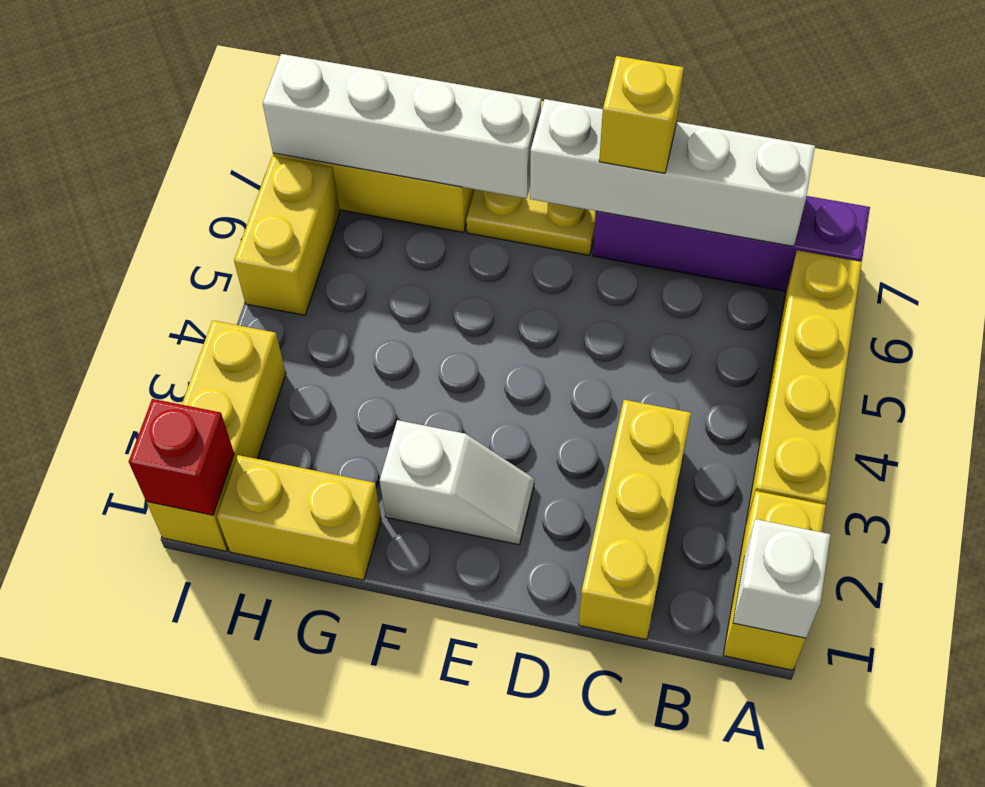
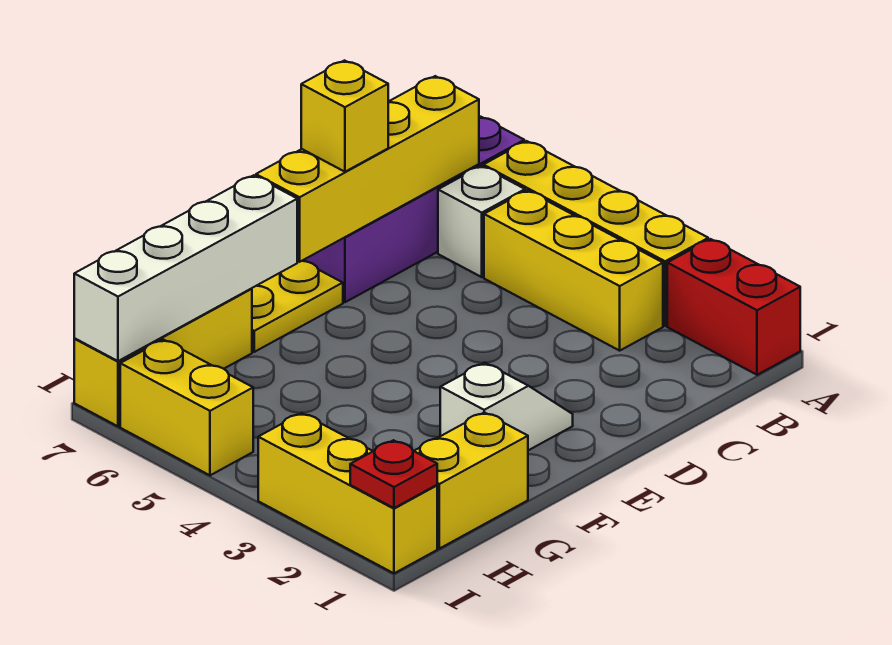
yellow 1x2 brick [723,491,826,670] -> red 1x2 brick [667,239,800,375]
white 1x1 brick [733,519,831,638] -> white 1x1 brick moved to [438,166,525,277]
white 1x4 brick [530,99,815,246] -> yellow 1x4 brick [256,76,479,262]
yellow 1x3 brick [579,400,691,640] -> yellow 1x3 brick moved to [484,190,663,351]
red 1x1 brick [129,399,234,515] -> red 1x1 plate [350,440,437,508]

